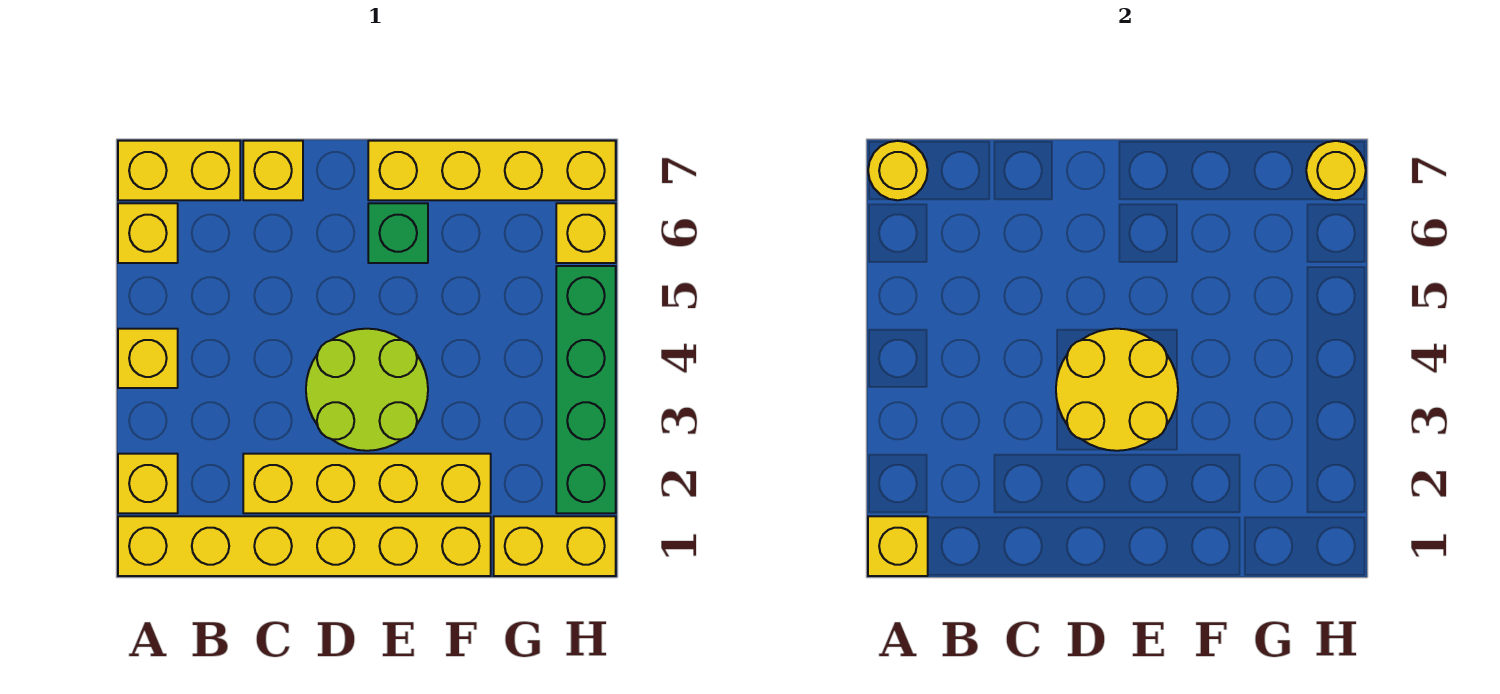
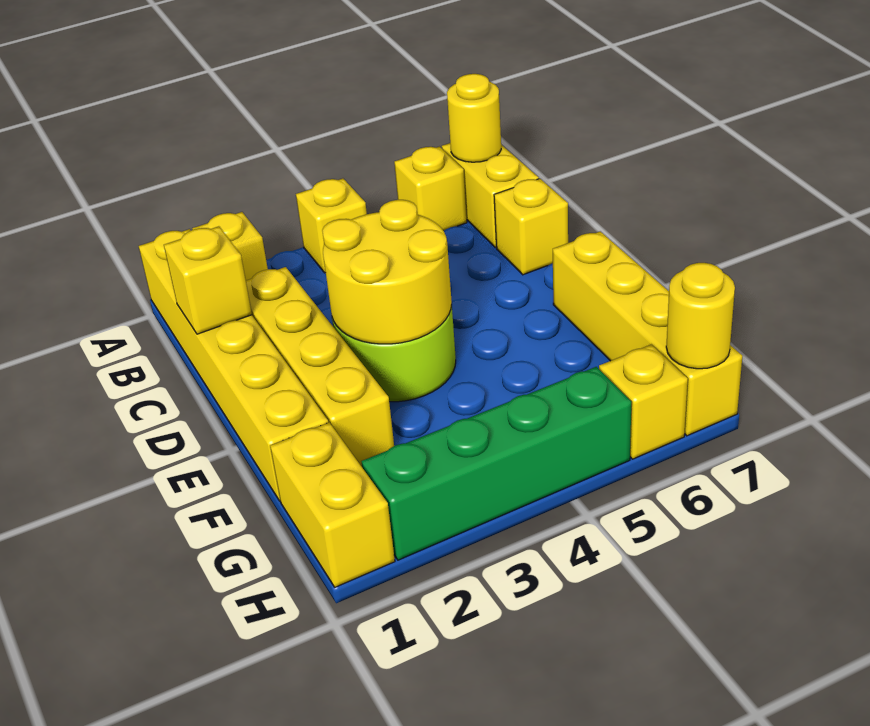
yellow 1x1 brick [868,516,928,576] -> yellow 1x1 brick moved to [164,226,252,334]
green 1x1 brick [368,203,428,263] -> none

